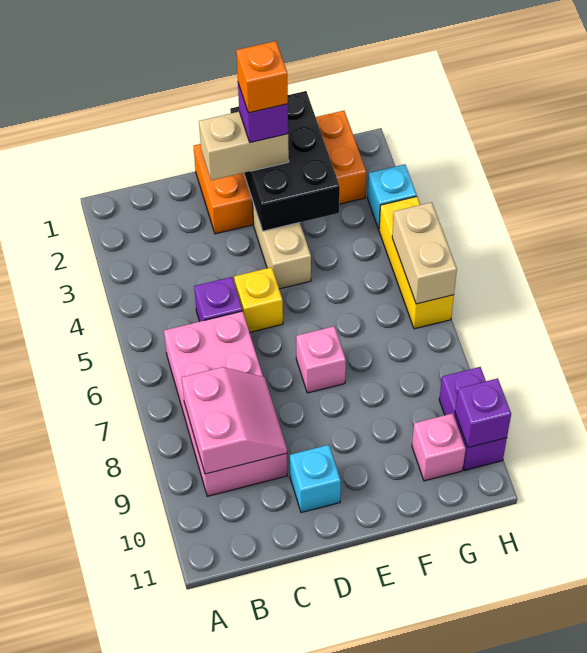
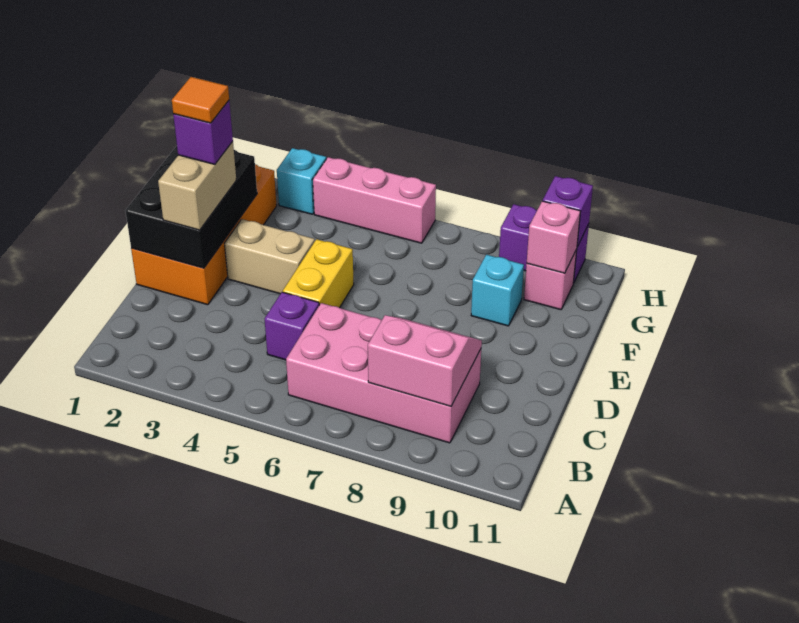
yellow 1x1 brick [234,267,283,332] -> yellow 1x2 brick [283,239,354,308]
cyan 1x1 brick [290,445,341,513] -> cyan 1x1 brick moved to [471,255,524,326]
black 2x3 brick [230,91,340,231] -> black 2x3 brick turned to [125,146,257,268]
orange 1x1 brick [236,41,288,113] -> orange 1x1 tile [172,77,229,123]
pink 1x1 brick [296,326,346,393] -> pink 1x1 brick moved to [527,201,580,273]
yellow 1x3 brick [379,197,454,329] -> pink 1x3 brick [313,157,436,243]
tan 1x2 brick [392,202,457,304] -> none

